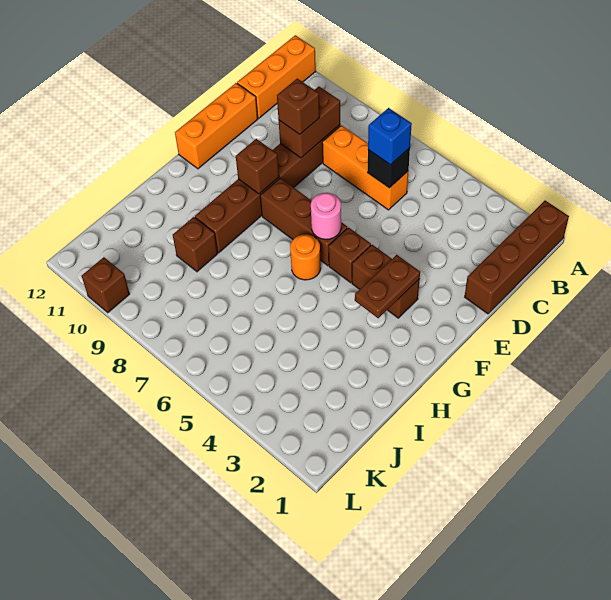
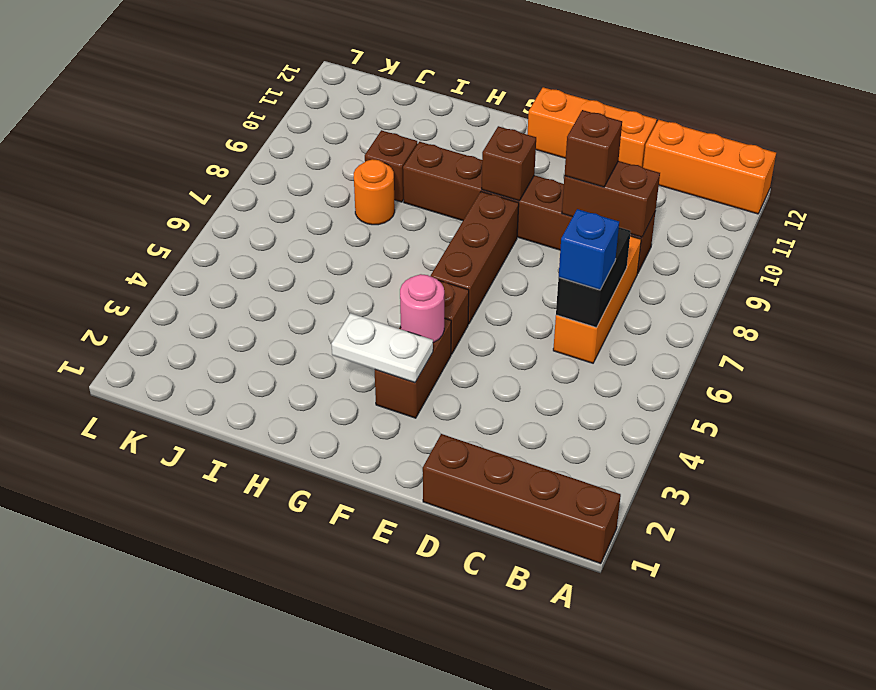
black 1x1 brick [367,148,410,188] -> black 1x2 brick [556,227,631,327]
brown 1x2 plate [355,255,420,318] -> white 1x2 plate [331,313,433,382]
pink 1x1 round brick [311,193,341,239] -> pink 1x1 round brick moved to [400,274,444,343]
orange 1x1 round brick [290,234,321,280] -> orange 1x1 round brick moved to [354,159,395,225]
brown 1x1 brick [82,257,130,313] -> none

